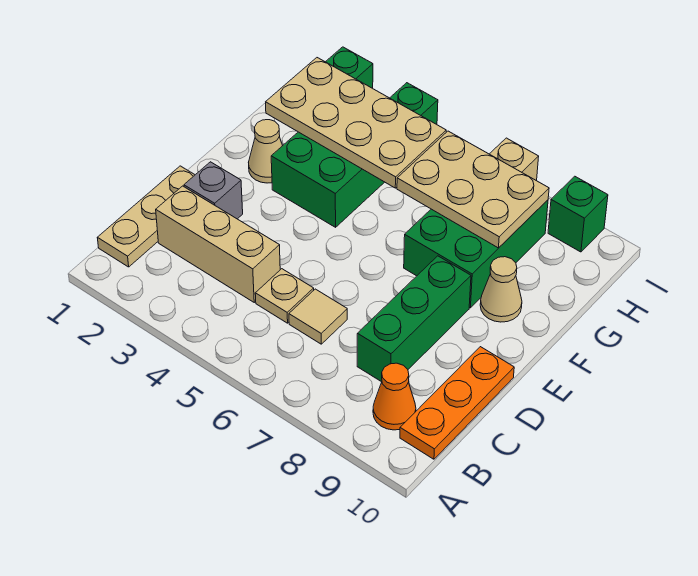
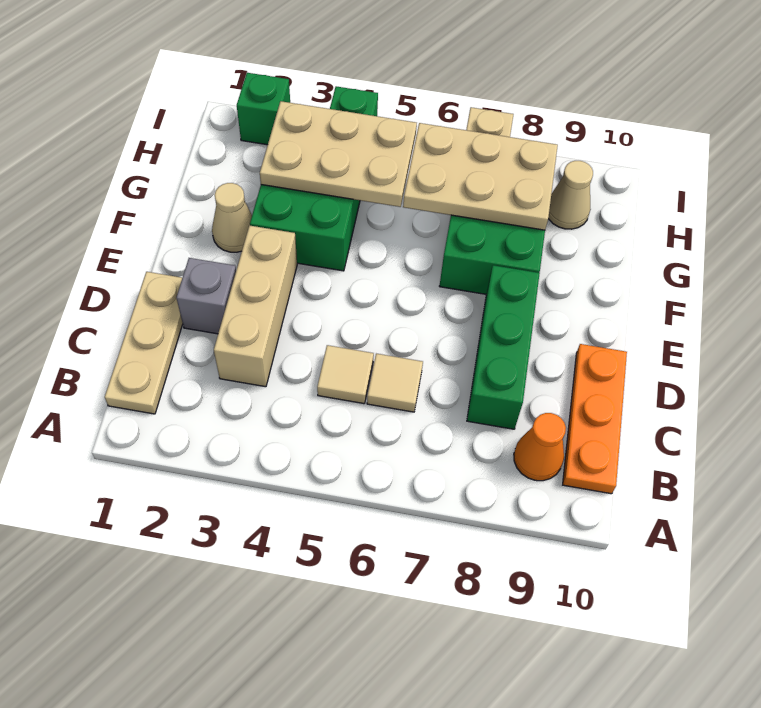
tan 1x3 brick [156,186,280,302] -> tan 1x3 brick turned to [214,226,297,387]
tan 1x1 plate [255,269,314,323] -> tan 1x1 tile [317,345,374,404]
tan 1x1 cone [480,257,522,322] -> tan 1x1 cone moved to [548,161,593,229]
tan 2x4 plate [266,58,446,188] -> tan 2x3 plate [260,101,417,207]
green 1x1 brick [548,176,608,252] -> none

